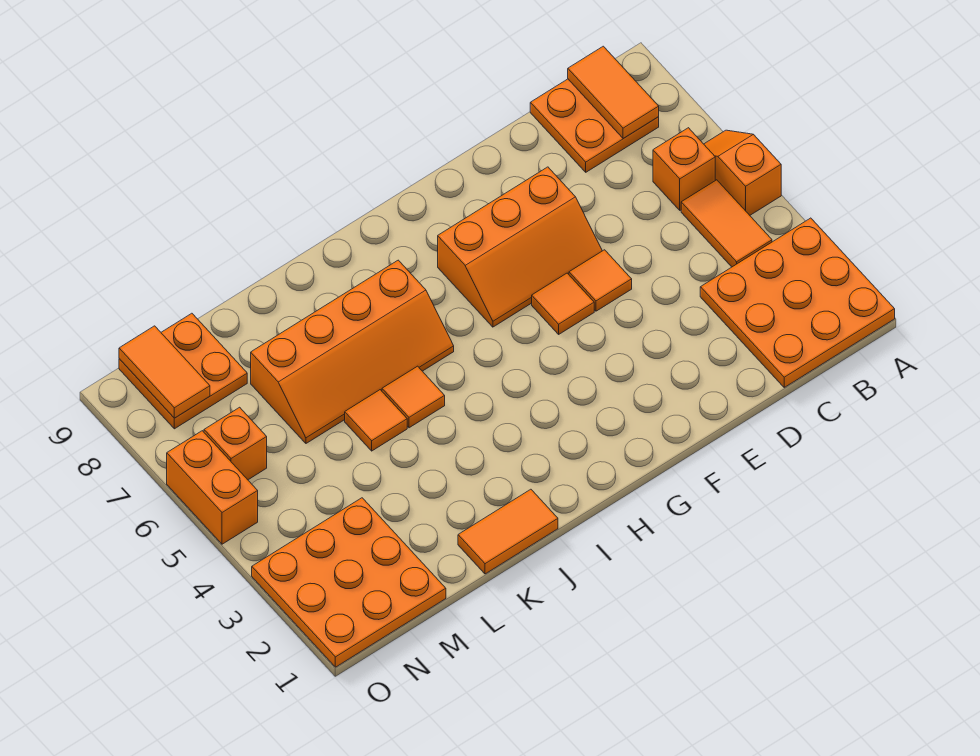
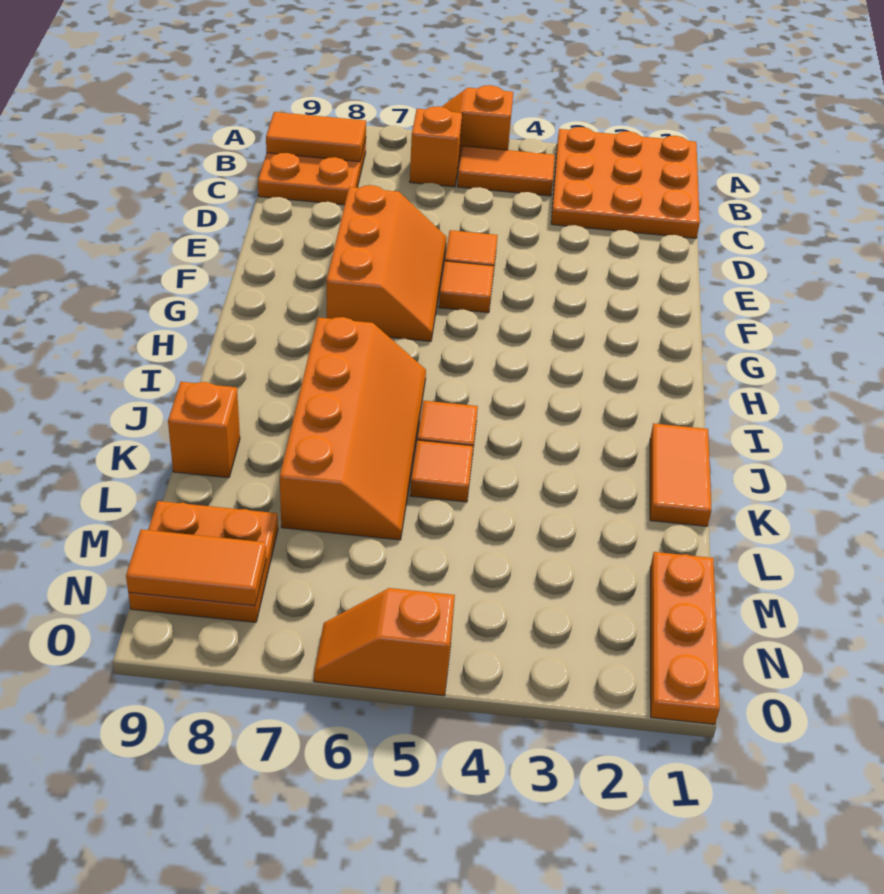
orange 3x3 plate [252,498,446,667] -> orange 1x3 plate [650,552,720,724]
orange 1x1 brick [204,407,267,480] -> orange 1x1 brick moved to [168,382,240,478]
orange 1x2 brick [167,431,258,544] -> orange 1x2 slope [314,588,455,696]

